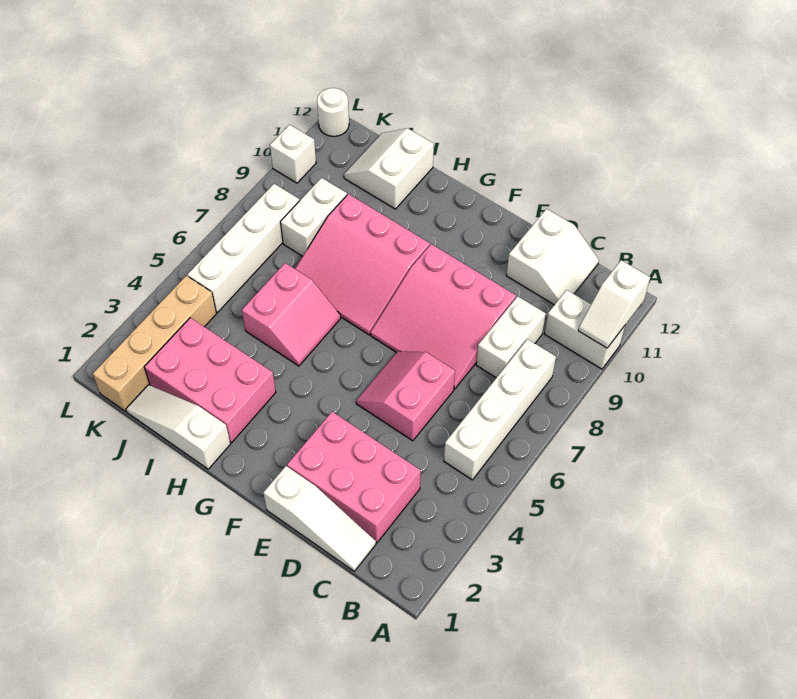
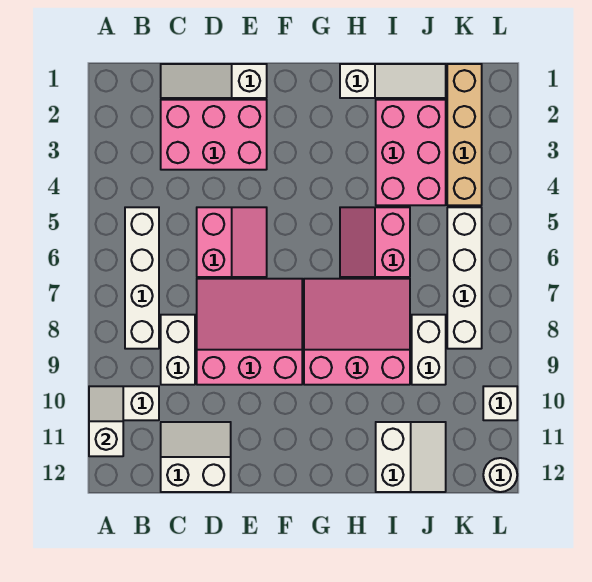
white 2x2 slope [506,209,599,305] -> white 2x2 slope turned to [161,422,231,492]
pink 2x3 brick [144,318,276,443] -> pink 2x3 brick turned to [376,100,446,205]

